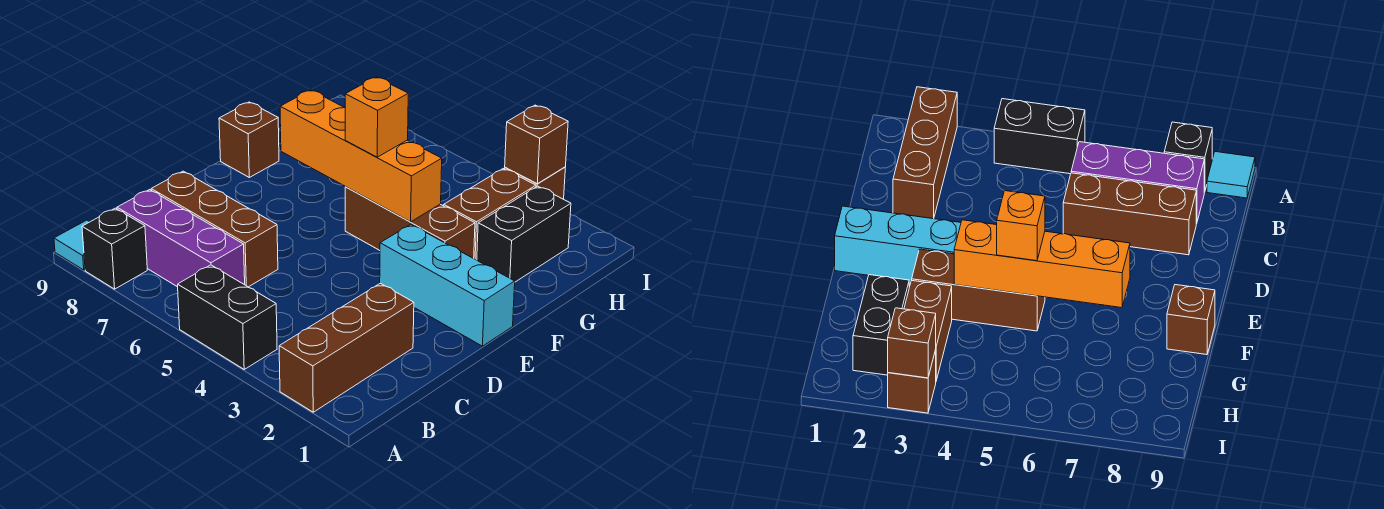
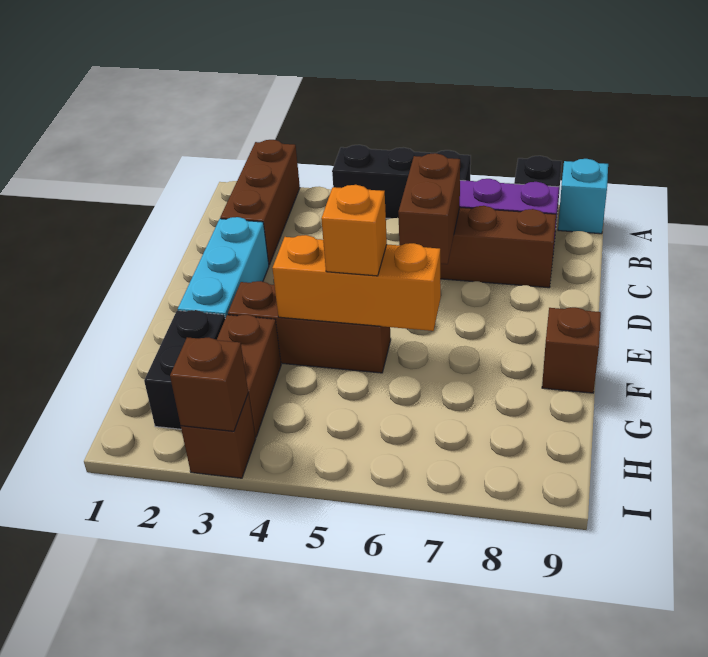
black 1x2 brick [178,265,277,369] -> black 1x3 brick [332,145,471,218]
cyan 1x1 tile [54,220,89,270] -> cyan 1x1 brick [558,159,608,234]
none -> brown 1x2 brick [398,153,460,264]
cyan 1x3 brick [380,224,515,346] -> cyan 1x3 brick turned to [178,217,269,318]
orange 1x4 brick [280,90,442,222] -> orange 1x3 brick [272,235,441,331]

